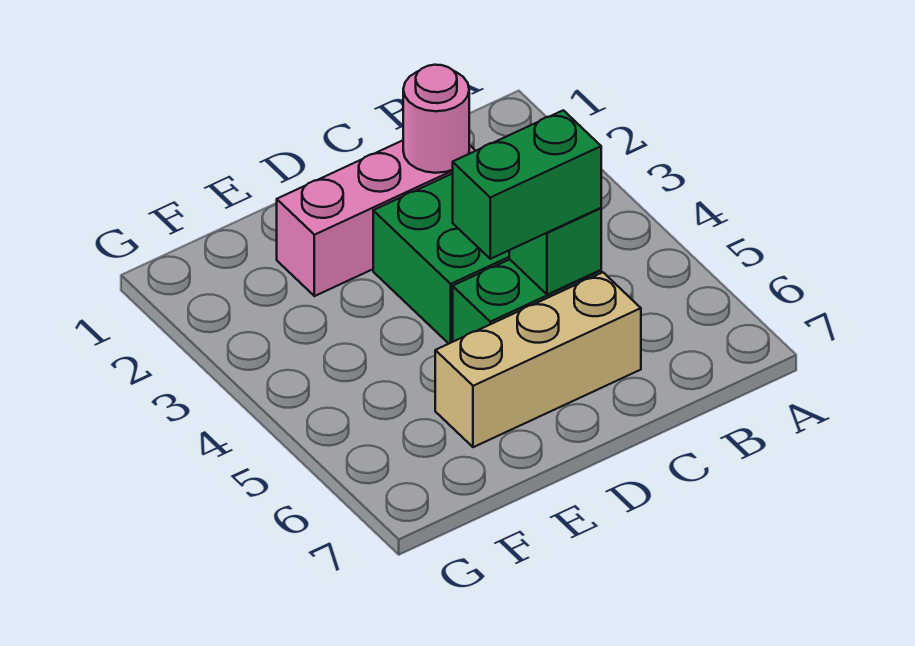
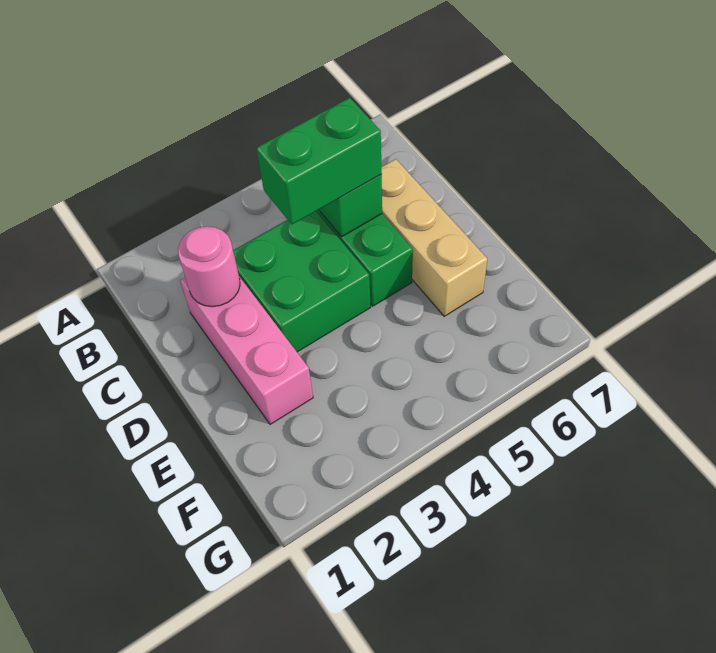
green 1x2 brick [453,110,601,259] -> green 1x2 brick turned to [256,98,382,224]

